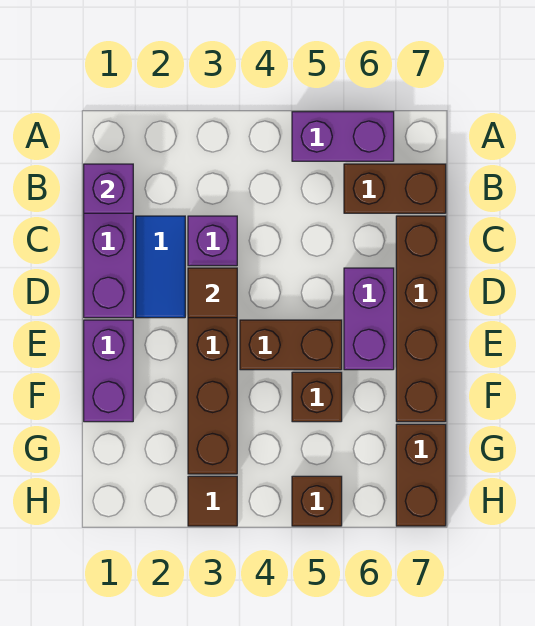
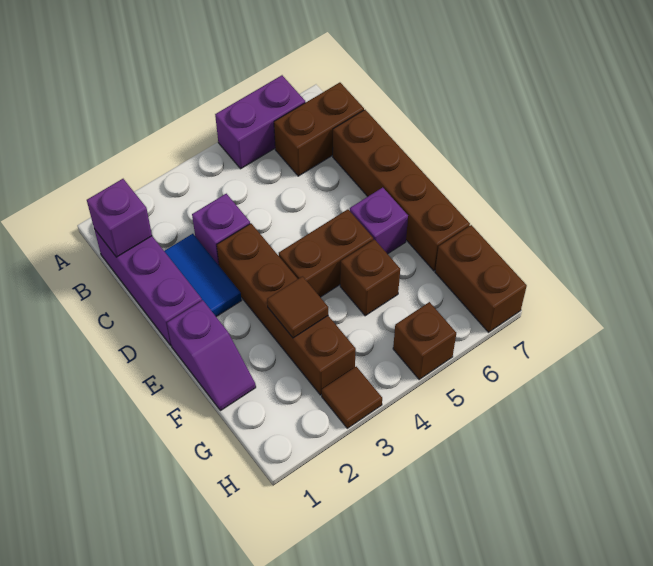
brown 1x1 tile [188,268,237,318] -> brown 1x1 tile moved to [267,276,328,338]
purple 1x2 brick [344,268,394,370] -> purple 1x1 brick [350,187,408,254]
purple 1x2 brick [84,320,133,422] -> purple 1x2 slope [167,300,256,411]

